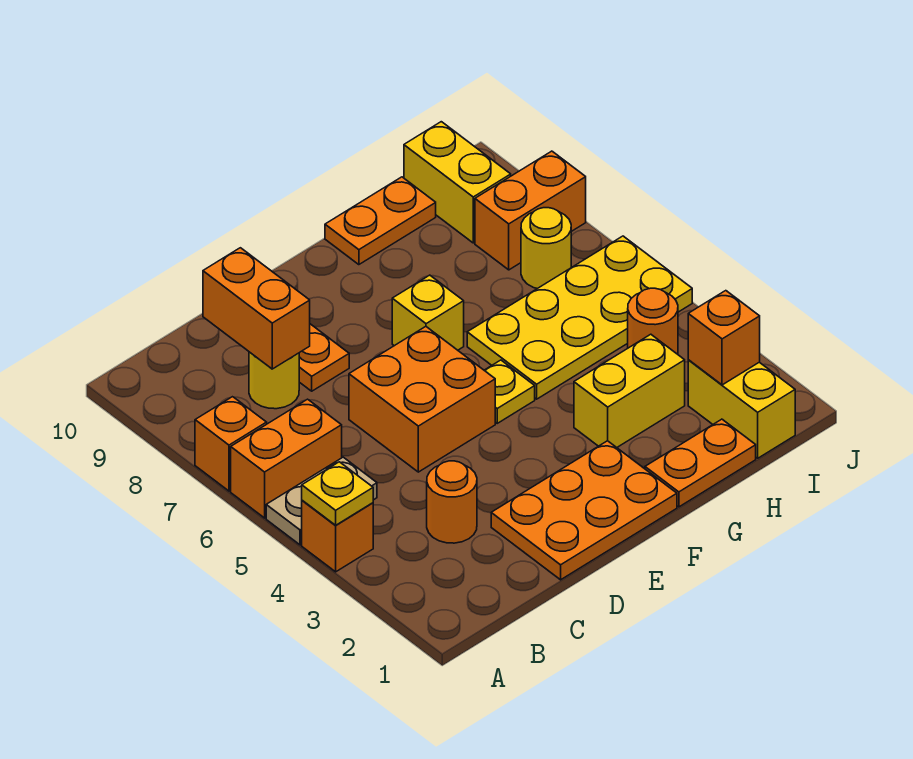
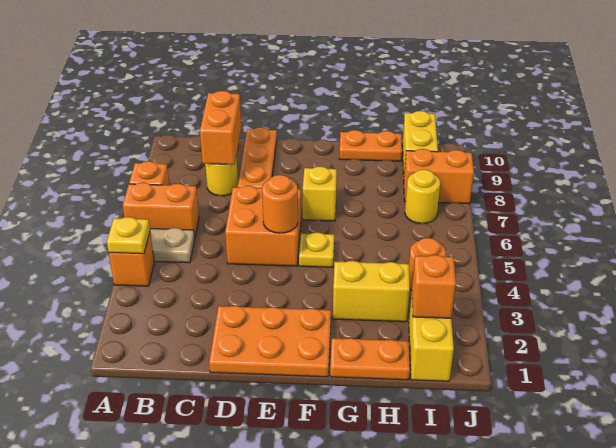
orange 1x1 round brick [427,461,477,543] -> orange 1x1 round brick moved to [262,175,298,233]
yellow 2x4 plate [467,236,692,399] -> none

